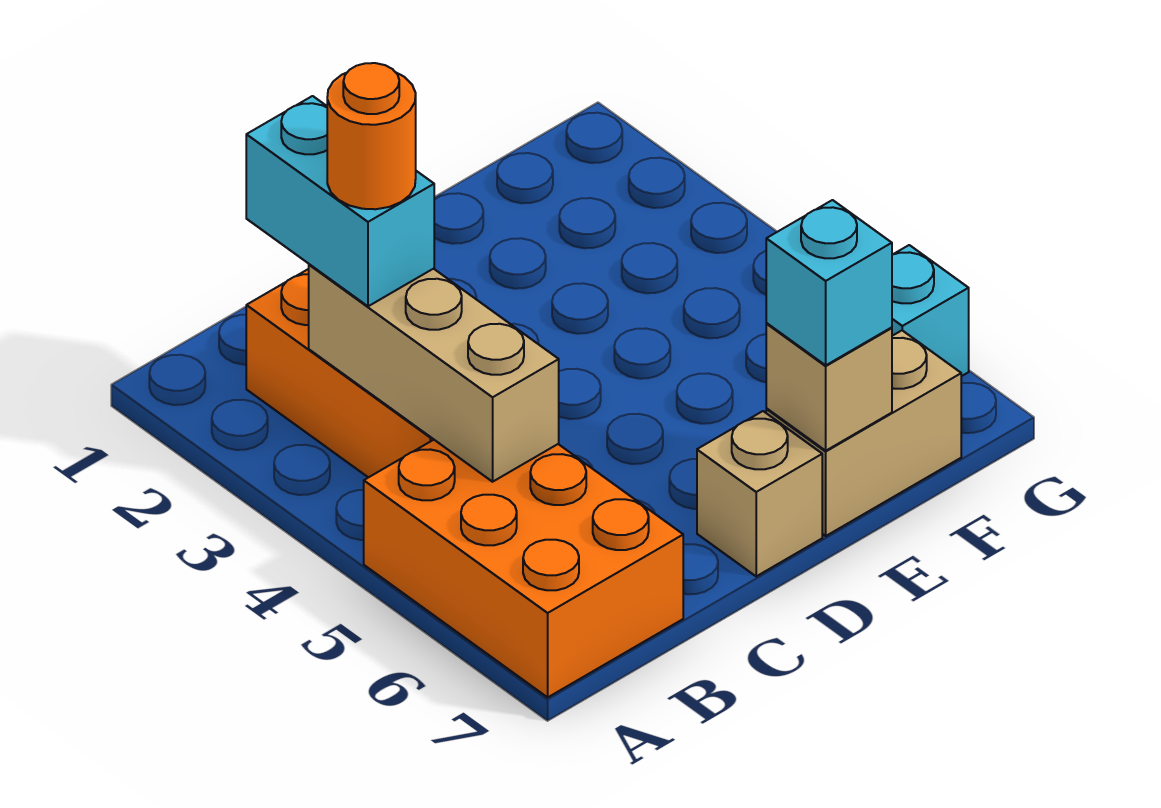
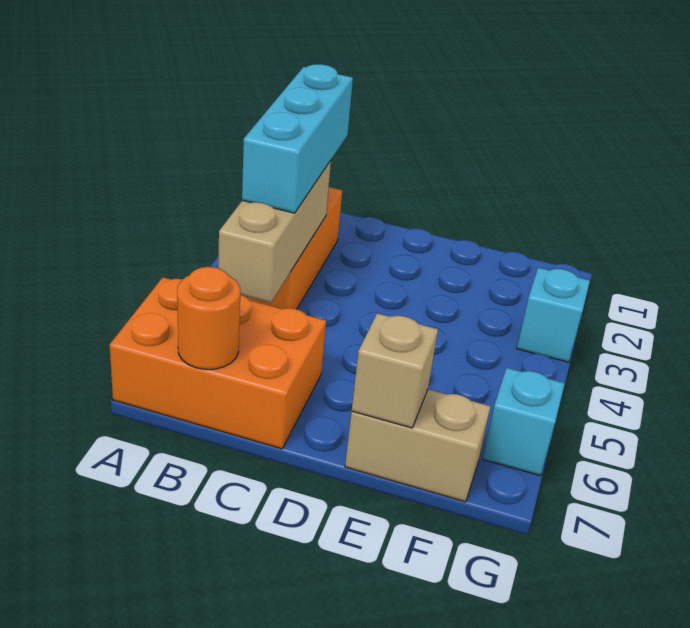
orange 2x3 brick [364,440,683,697] -> orange 2x3 brick turned to [110,277,326,449]
cyan 1x2 brick [246,96,434,306] -> cyan 1x3 brick [242,64,353,213]
orange 1x1 round brick [327,63,416,209] -> orange 1x1 round brick moved to [177,267,240,370]
tan 1x1 brick [697,411,822,576] -> none
cyan 1x1 brick [766,200,892,365] -> cyan 1x1 brick moved to [517,268,590,362]

